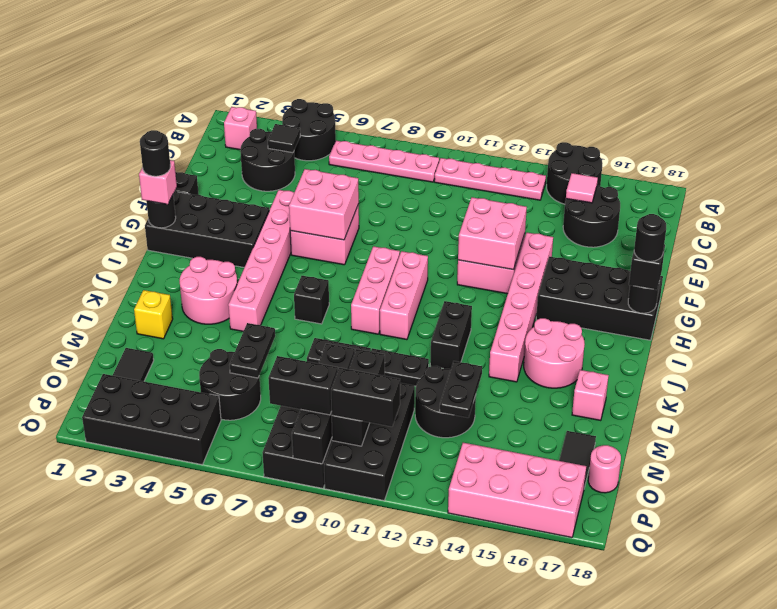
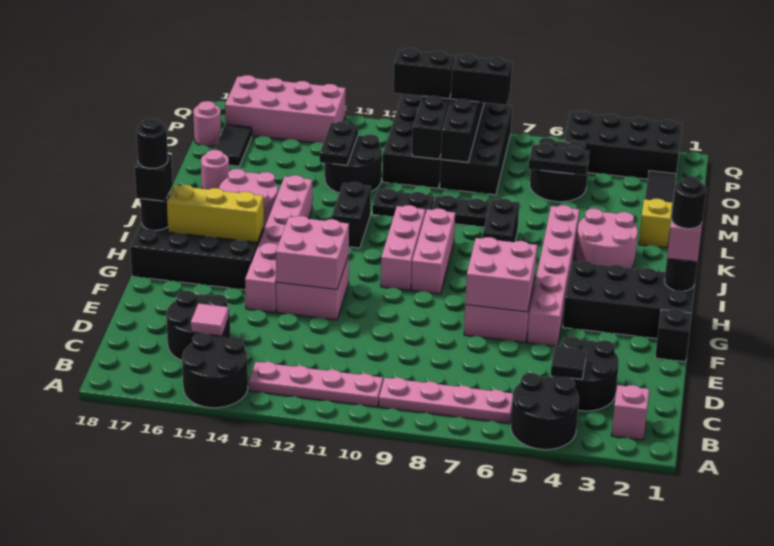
none -> yellow 1x3 brick [167,185,264,242]
black 1x1 brick [294,276,329,324] -> black 1x2 brick [483,199,519,242]
pink 1x1 brick [572,370,609,421] -> pink 1x1 round brick [201,150,229,189]
black 1x2 plate [230,323,275,378] -> black 1x2 plate turned to [528,143,589,175]

